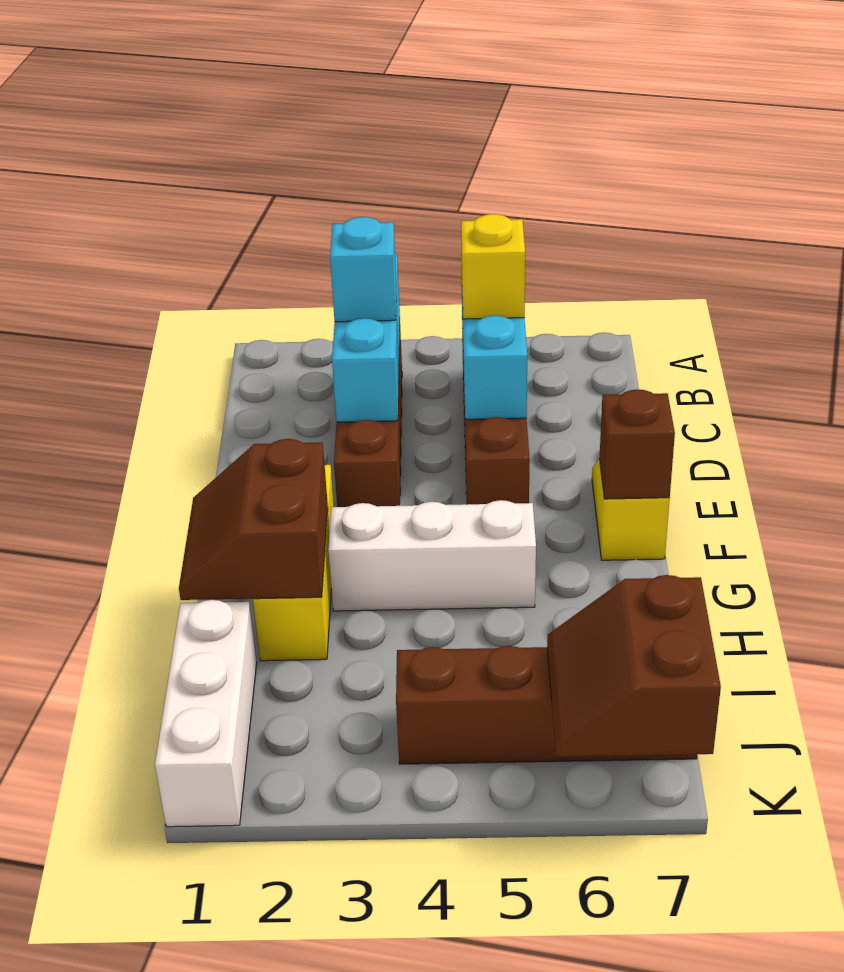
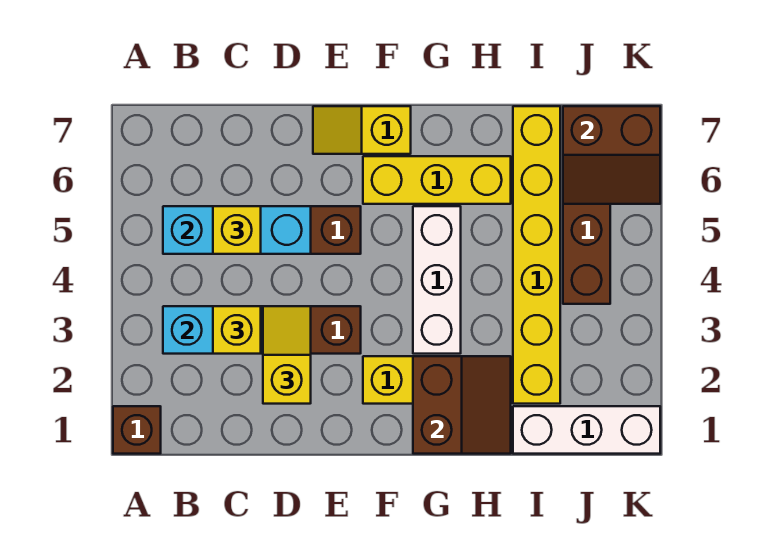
cyan 1x1 brick [330,217,396,322] -> yellow 1x1 brick [213,306,261,354]
none -> yellow 1x2 slope [263,306,311,404]
none -> yellow 1x3 brick [363,156,511,204]
brown 1x1 brick [599,389,675,499] -> brown 1x1 brick moved to [113,406,161,454]
brown 2x2 slope [179,439,328,600] -> brown 2x2 slope turned to [413,356,511,454]
none -> yellow 1x6 brick [513,106,560,404]

